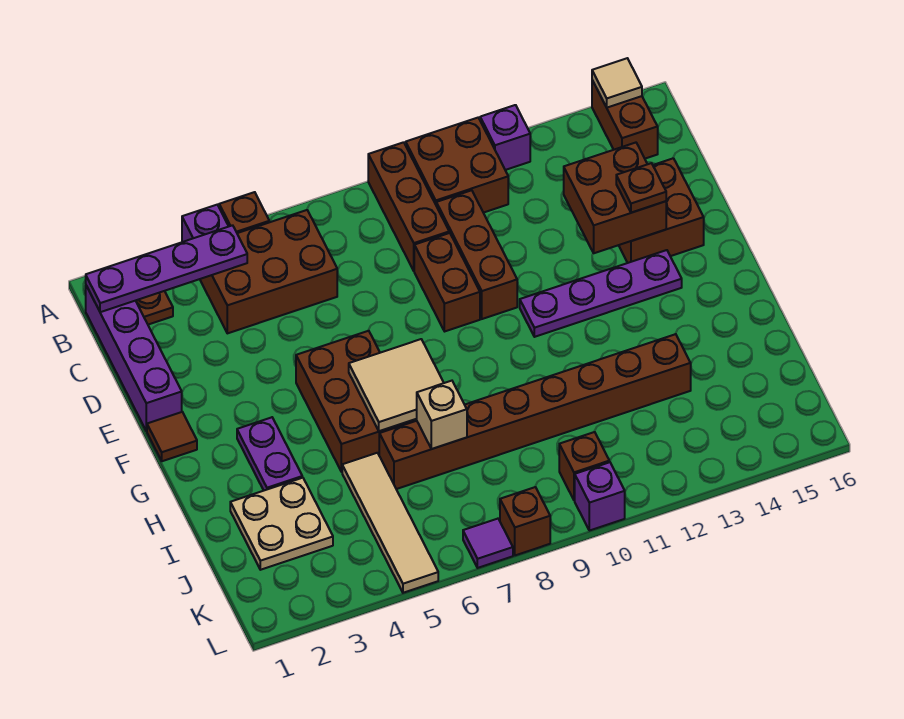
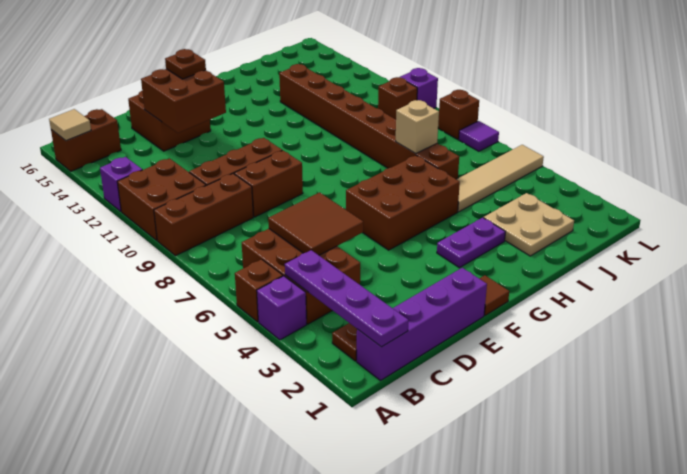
none -> brown 2x2 tile [268,192,363,255]
purple 1x4 plate [520,250,682,337] -> none
tan 2x2 tile [349,339,444,431] -> none

